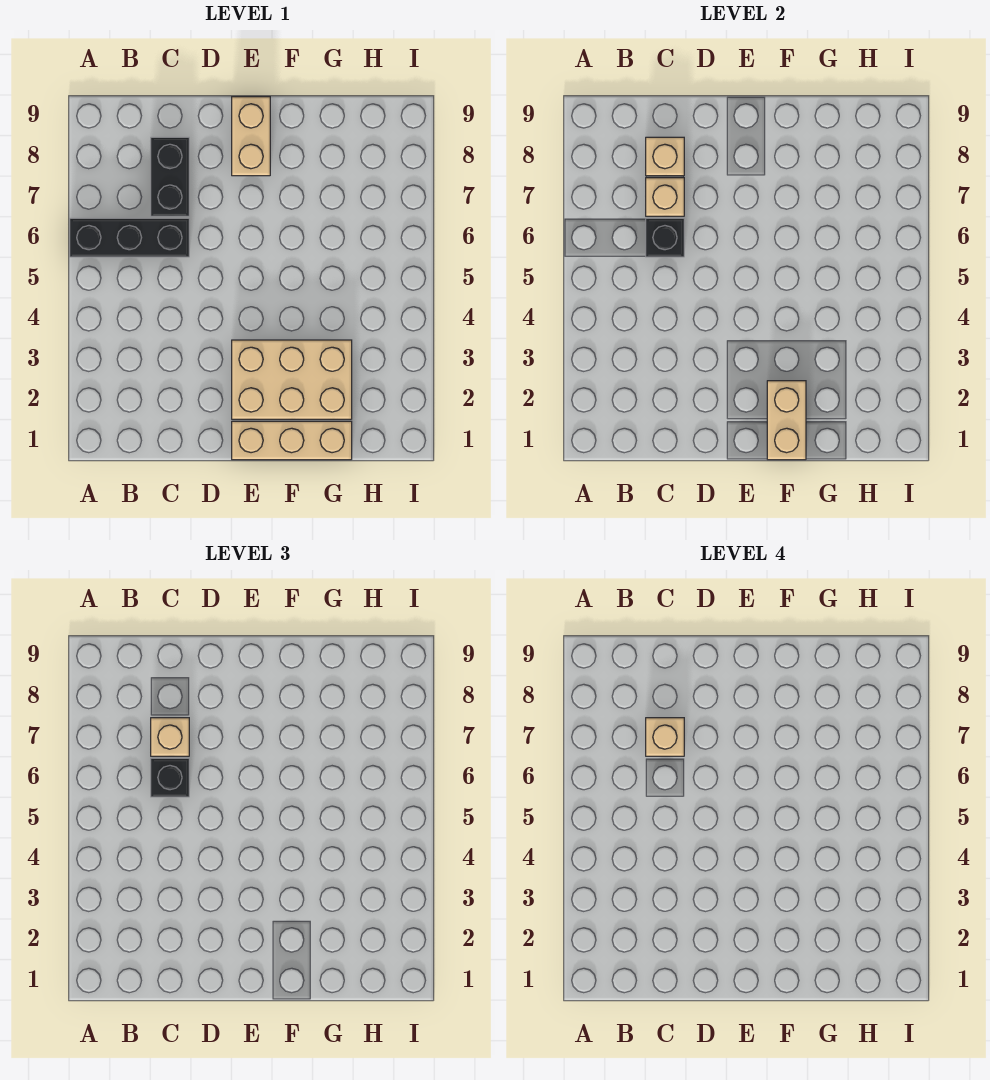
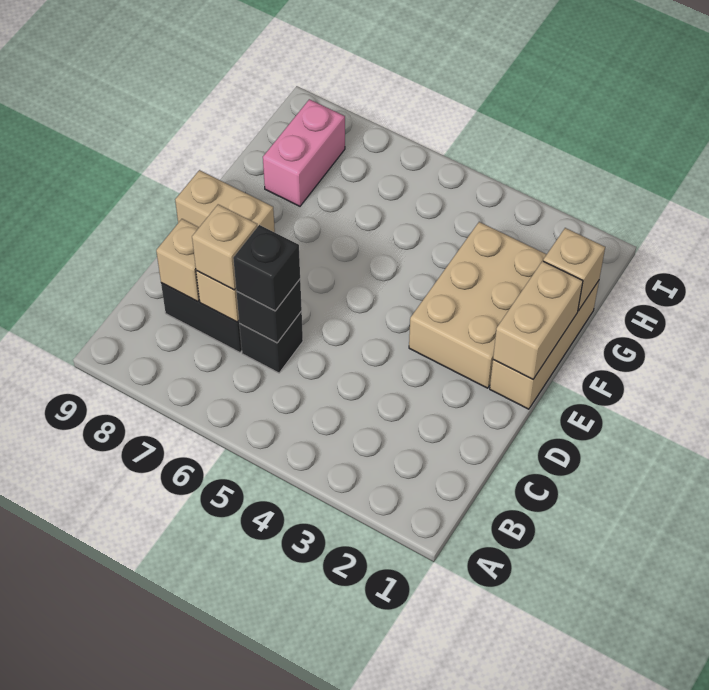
black 1x3 brick [70,218,189,257] -> black 1x1 brick [239,311,303,373]
tan 1x1 brick [646,718,684,756] -> tan 1x1 brick moved to [543,228,605,311]
tan 1x2 brick [767,381,806,460] -> tan 1x2 brick turned to [493,261,583,379]
none -> pink 1x2 brick [263,99,345,206]

